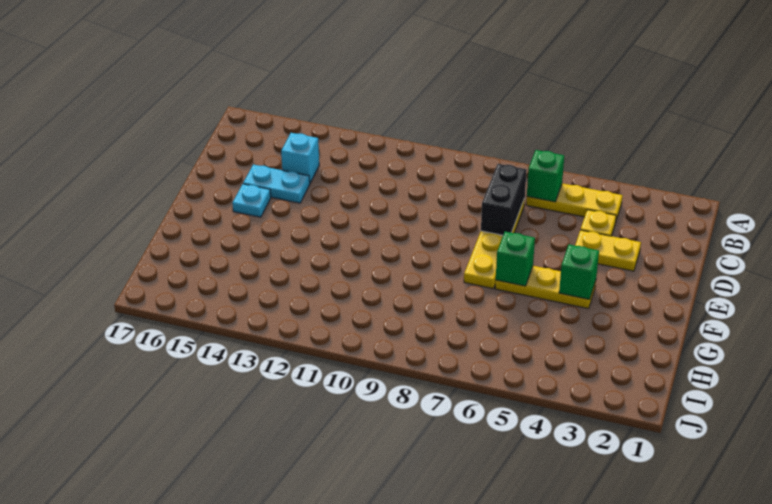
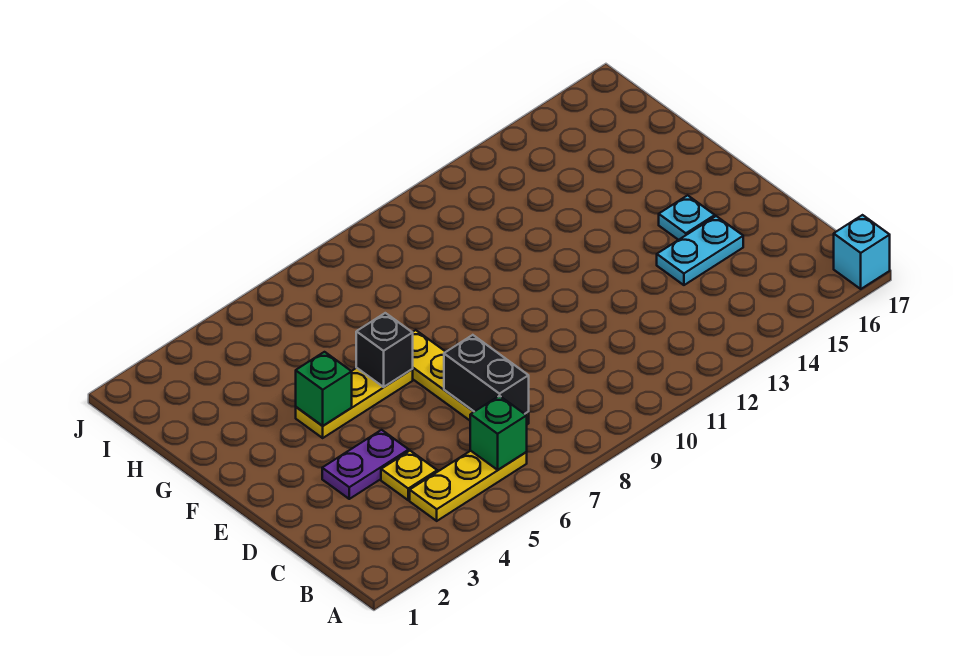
cyan 1x1 brick [281,133,319,183] -> cyan 1x1 brick moved to [834,215,890,289]
yellow 1x2 plate [575,230,641,271] -> purple 1x2 plate [322,430,409,499]
green 1x1 brick [496,232,535,286] -> black 1x1 brick [356,313,413,387]

